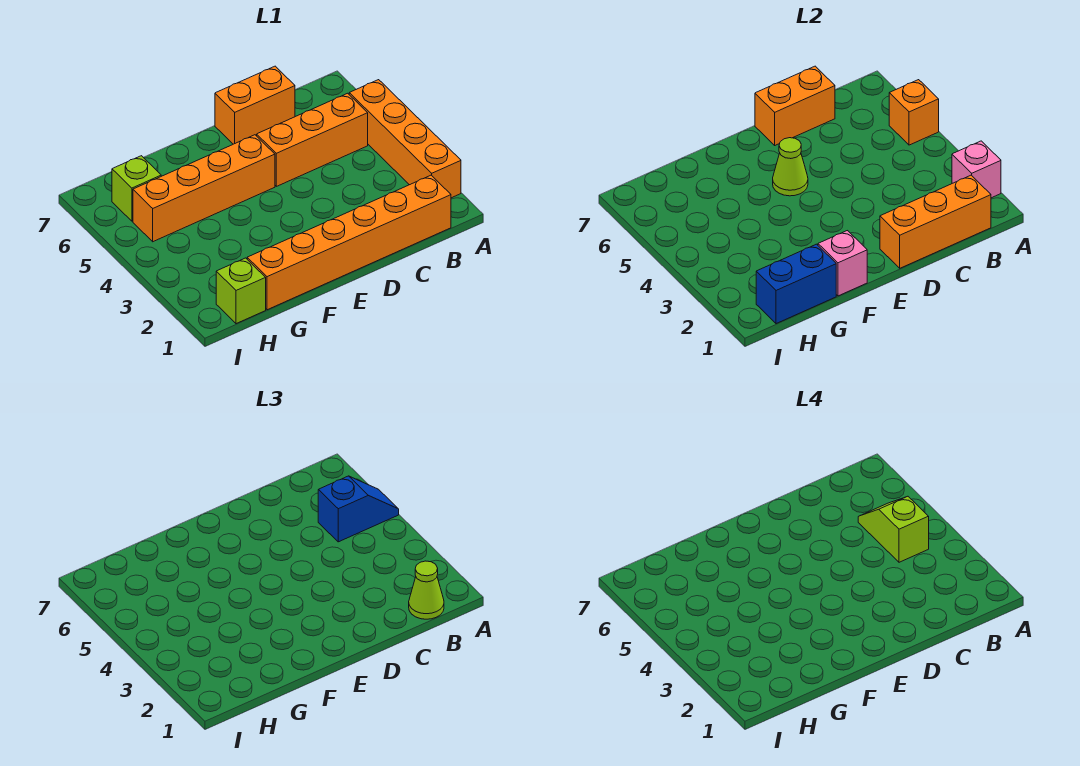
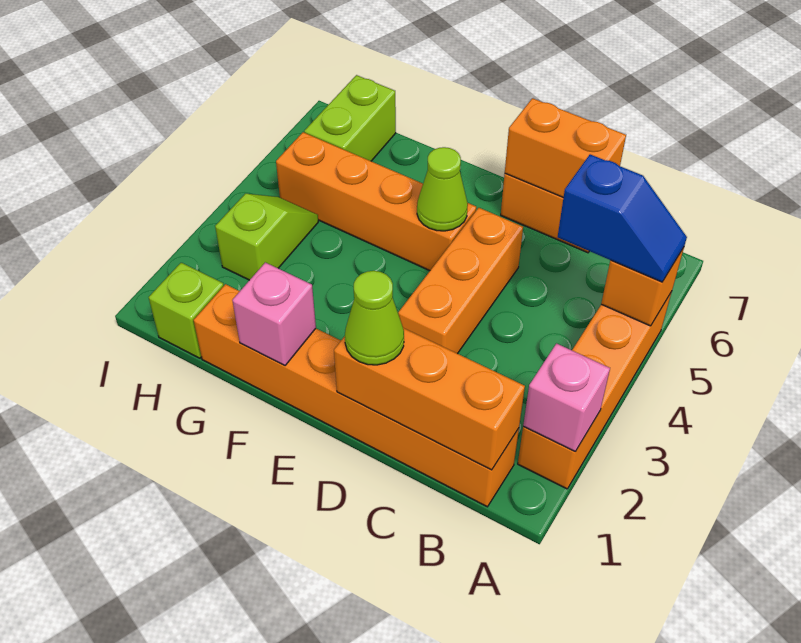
lime 1x1 cone [409,561,444,619] -> lime 1x1 cone moved to [345,271,404,365]
lime 1x2 slope [858,496,929,562] -> lime 1x2 slope moved to [215,194,318,280]
orange 1x3 brick [257,93,368,186] -> orange 1x3 brick turned to [398,208,523,354]
blue 1x2 brick [756,244,836,324] -> none
lime 1x1 brick [112,156,161,221] -> lime 1x2 brick [304,75,396,161]

